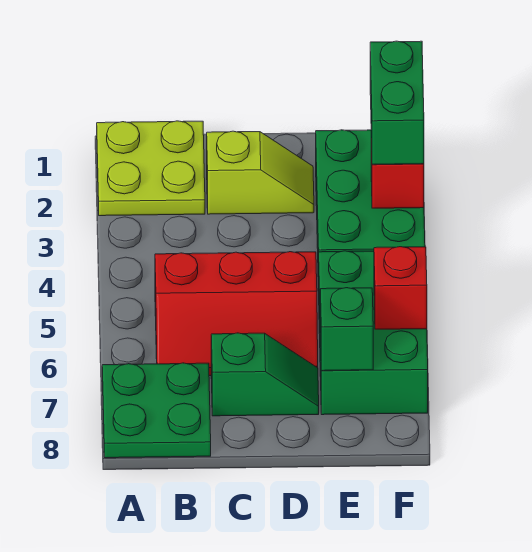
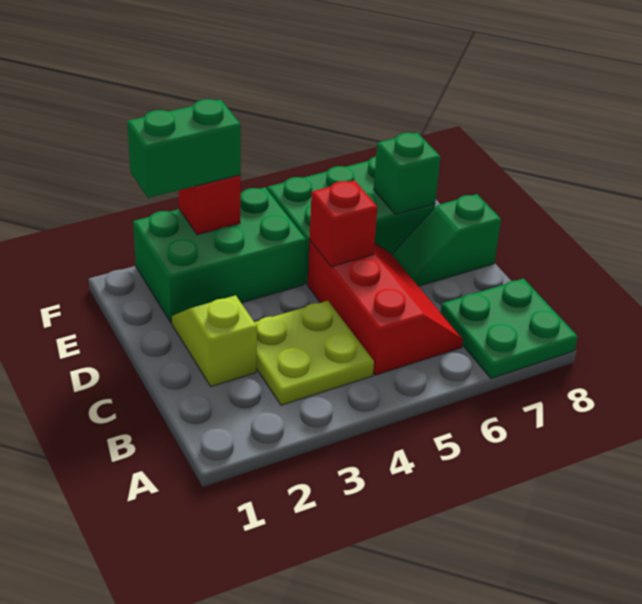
lime 2x2 plate [97,121,205,216] -> lime 2x2 plate moved to [255,301,374,405]
green 1x2 slope [211,333,319,416] -> green 1x2 slope turned to [393,194,501,286]
red 1x1 brick [374,247,427,329] -> red 1x1 brick moved to [309,180,377,267]

